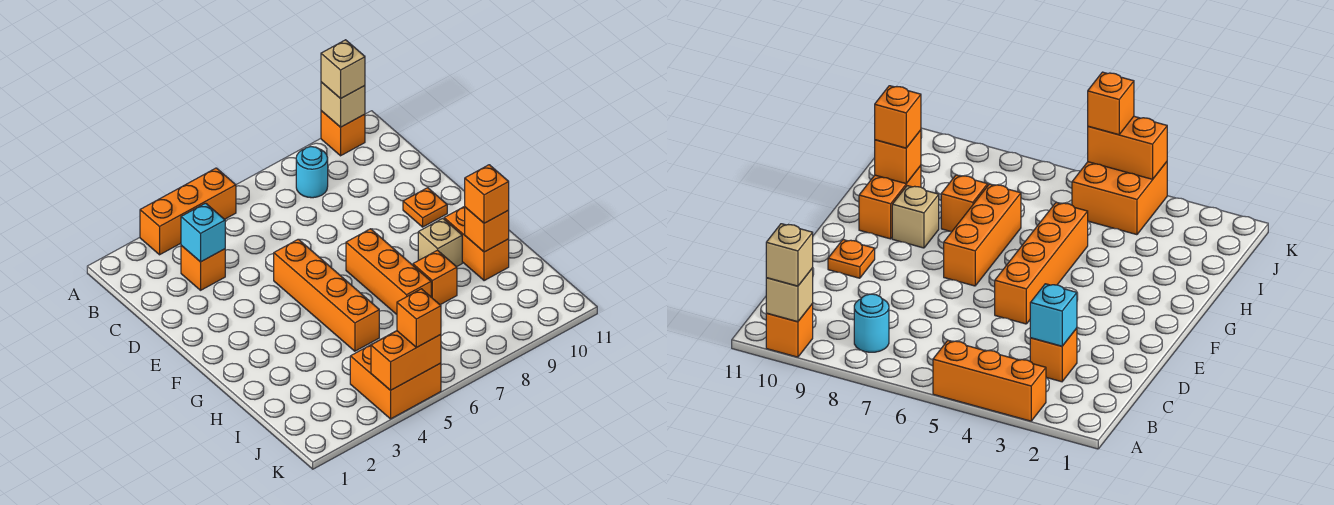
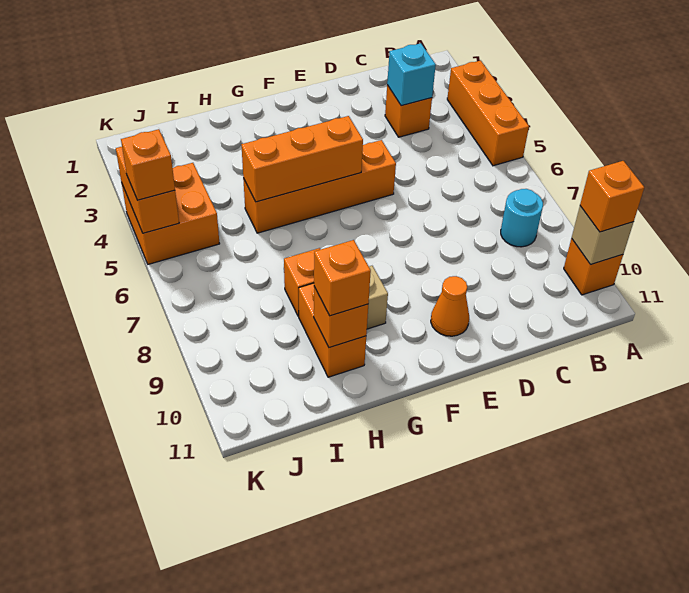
tan 1x1 brick [321,40,365,99] -> orange 1x1 brick [580,161,644,232]
orange 1x1 plate [403,188,447,227] -> orange 1x1 cone [431,276,469,336]
orange 1x3 brick [346,229,431,314] -> orange 1x3 brick moved to [241,116,363,202]
orange 1x2 brick [444,206,509,281] -> orange 1x2 brick turned to [299,283,366,377]

